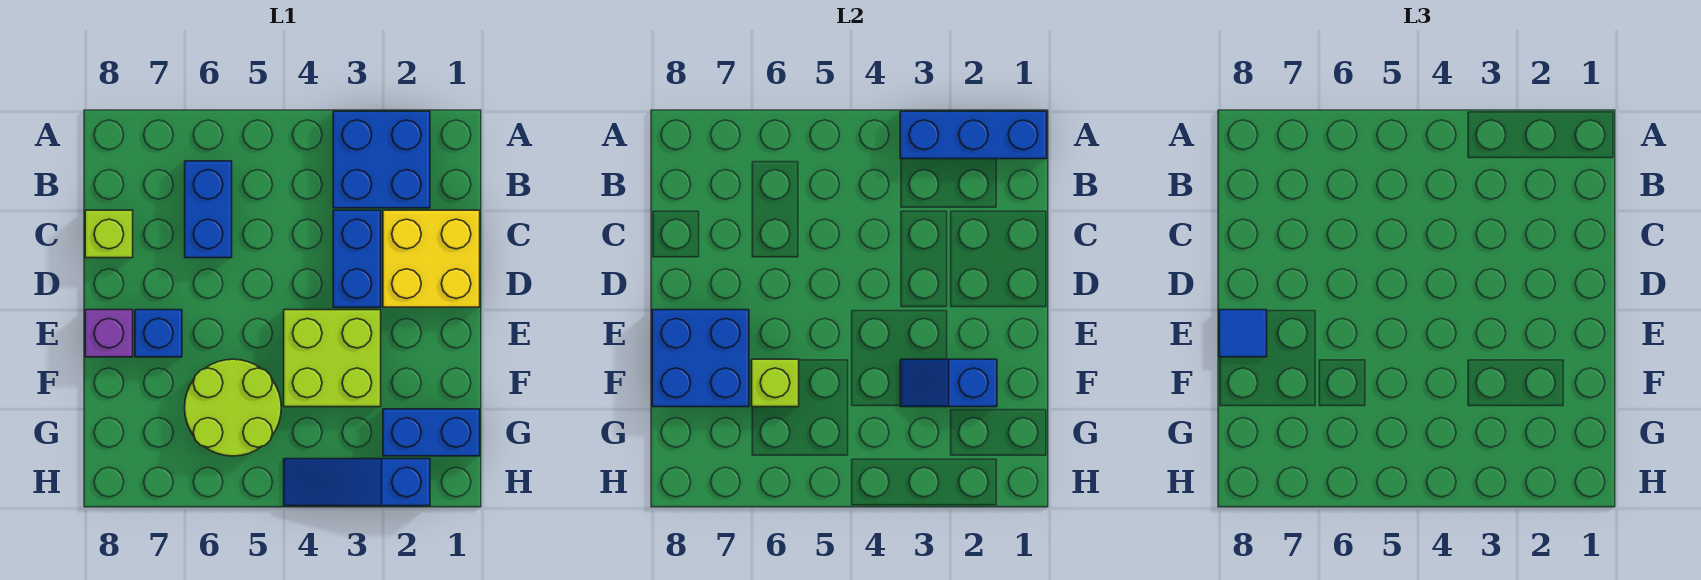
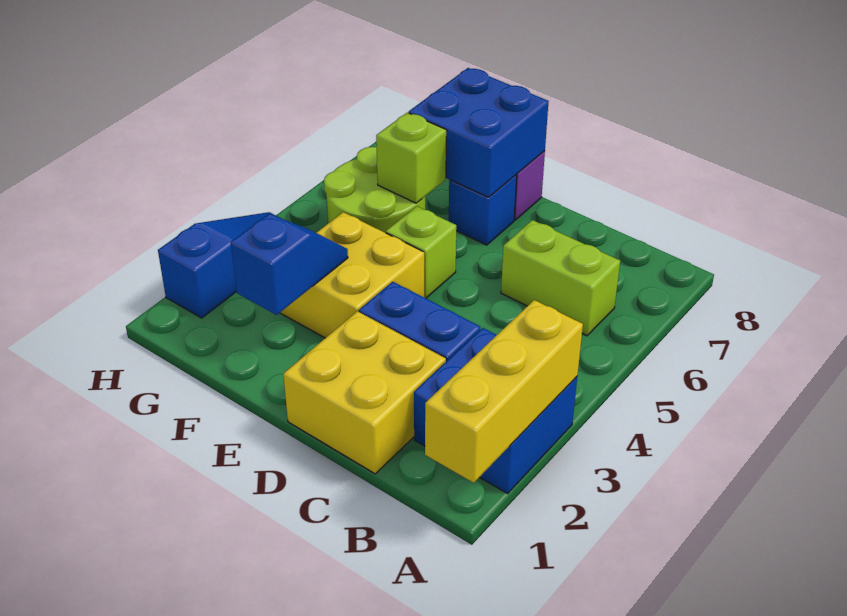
blue 1x3 brick [900,111,1047,159] -> yellow 1x3 brick [425,300,583,483]
blue 1x2 brick [185,161,232,258] -> lime 1x2 brick [501,220,620,336]
lime 1x1 brick [85,210,133,258] -> lime 1x1 brick moved to [386,206,456,298]
lime 2x2 brick [284,310,381,407] -> yellow 2x2 brick [280,212,424,338]
blue 1x1 tile [1219,310,1267,357] -> none
blue 1x2 brick [383,409,480,456] -> none

